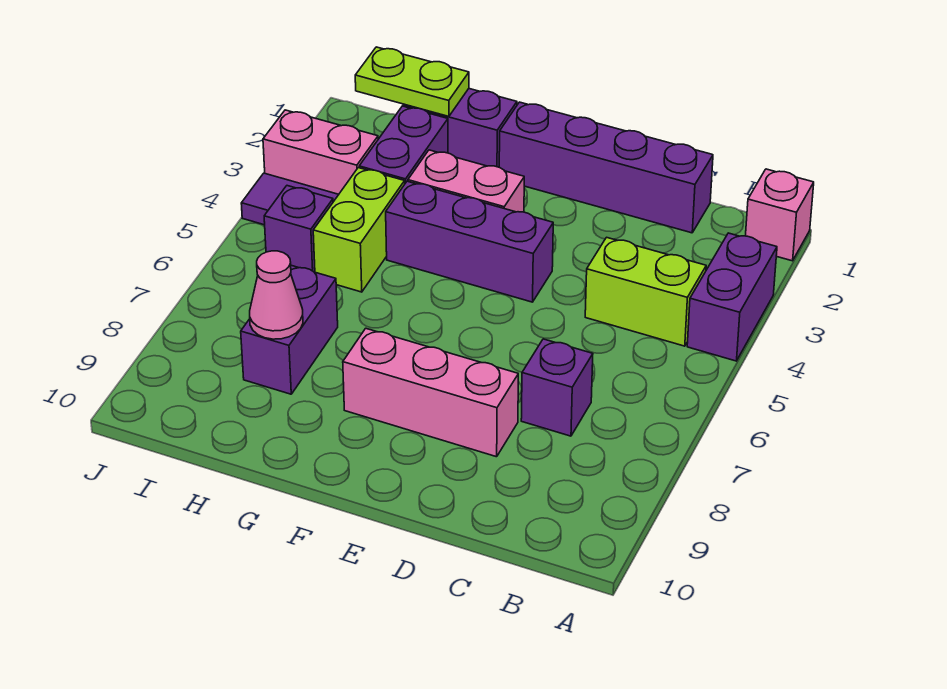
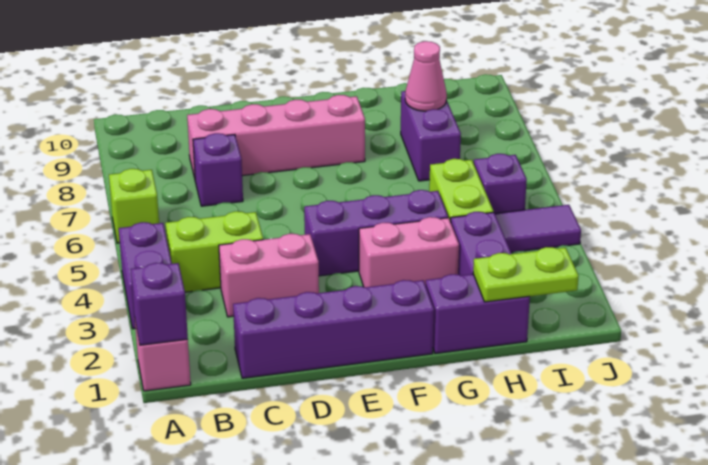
none -> purple 1x1 brick [131,263,188,345]
none -> lime 1x1 brick [109,169,159,243]
pink 1x3 brick [343,328,518,457] -> pink 1x4 brick [187,95,365,178]
pink 1x2 brick [263,110,378,194] -> pink 1x2 brick moved to [219,234,319,317]

